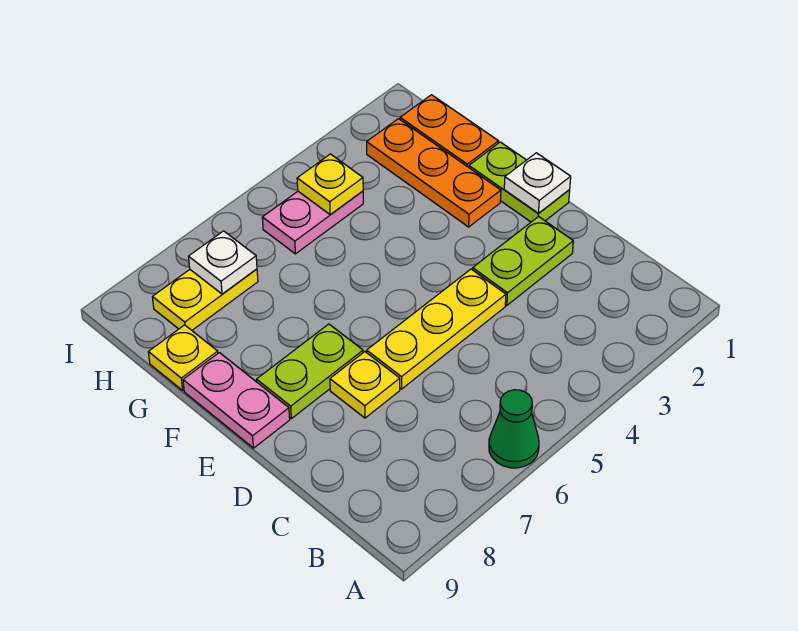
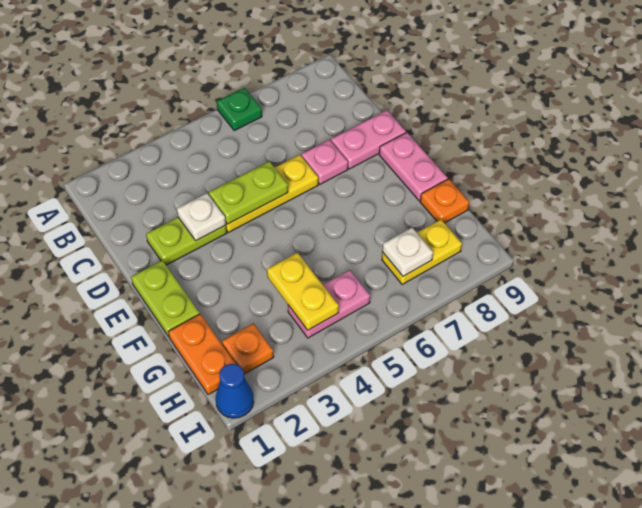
green 1x1 cone [489,390,539,468] -> green 1x1 plate [217,88,262,131]
yellow 1x1 plate [330,352,400,418] -> pink 1x1 plate [301,140,348,184]
none -> pink 1x2 plate [331,110,406,169]
white 1x1 plate [504,153,571,214] -> white 1x1 plate moved to [177,193,226,241]
lime 1x2 plate [257,324,363,419] -> lime 1x2 plate moved to [209,161,288,224]
orange 1x3 plate [367,119,501,227] -> orange 1x1 plate [222,323,274,374]
yellow 1x1 plate [148,325,218,390] -> orange 1x1 plate [420,179,469,223]
yellow 1x1 plate [297,154,363,215] -> yellow 1x2 plate [267,253,339,330]
none -> blue 1x1 cone [216,364,254,418]

